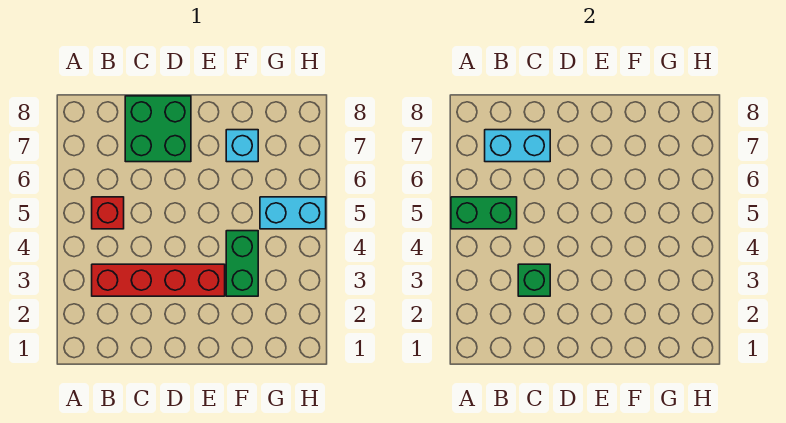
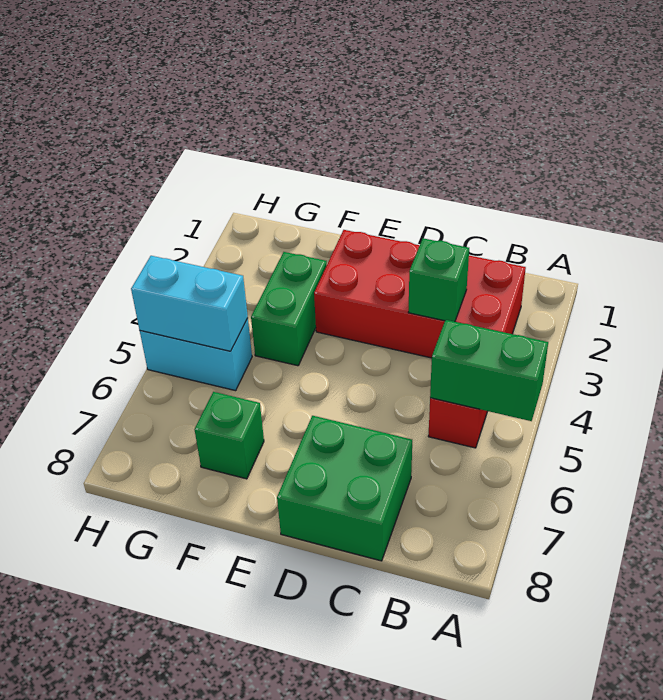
red 1x4 brick [92,264,225,296] -> red 2x4 brick [314,230,526,358]
cyan 1x2 brick [485,130,550,162] -> cyan 1x2 brick moved to [131,256,248,351]
cyan 1x1 brick [226,130,258,162] -> green 1x1 brick [195,392,264,479]

